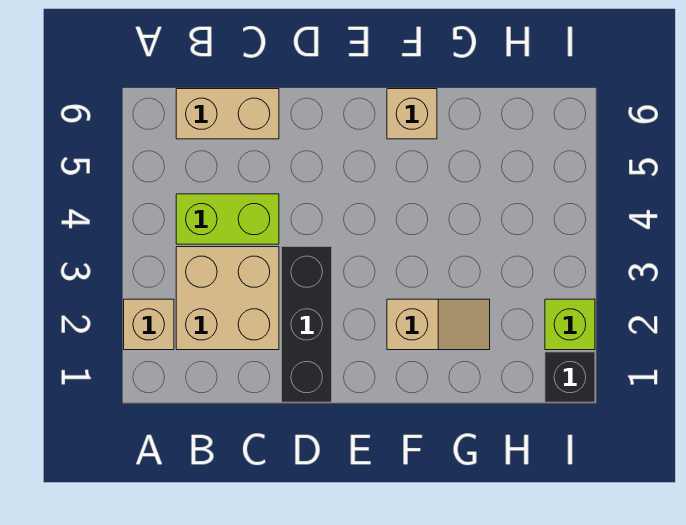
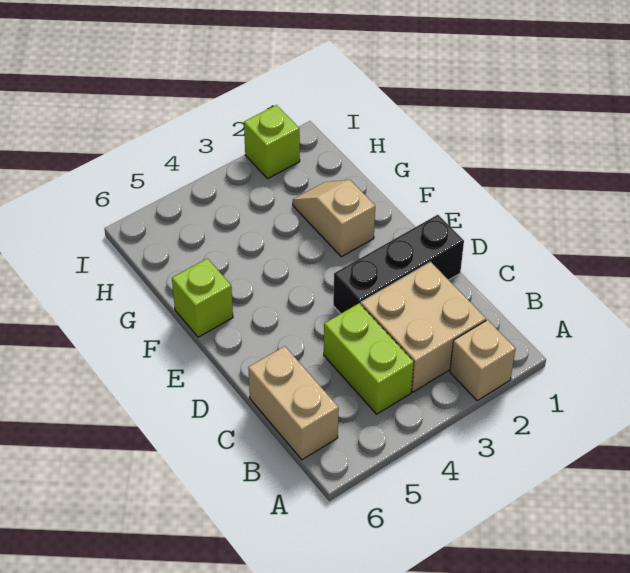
tan 1x1 brick [387,89,437,139] -> lime 1x1 brick [172,258,233,337]
black 1x1 brick [545,352,595,402] -> none

